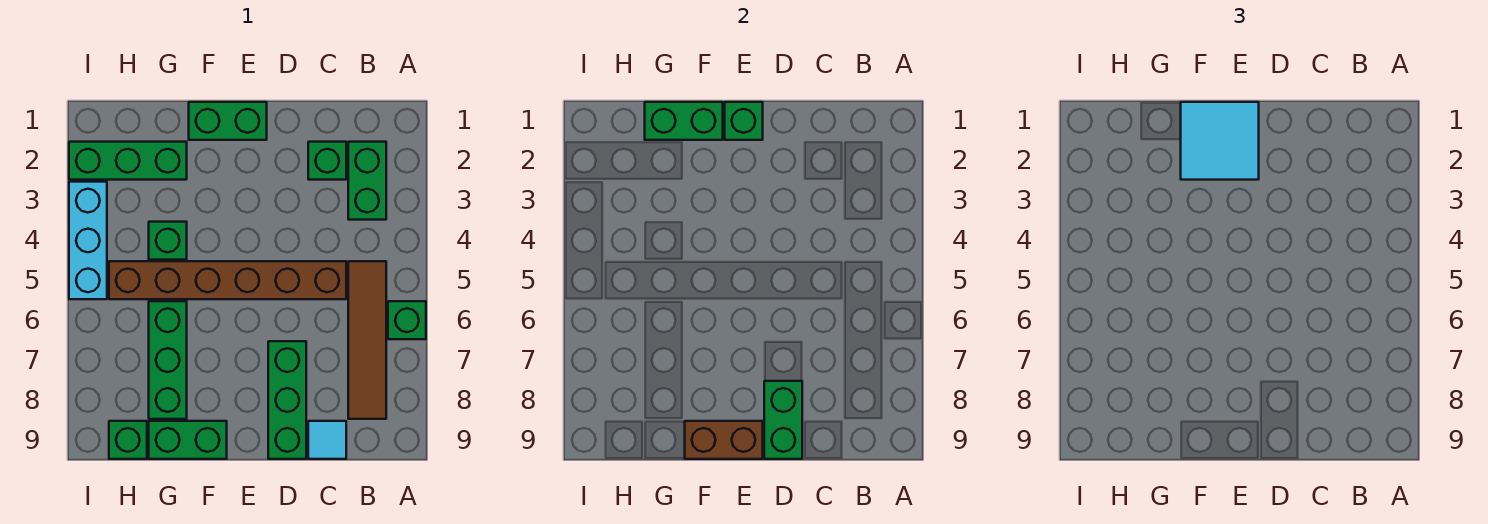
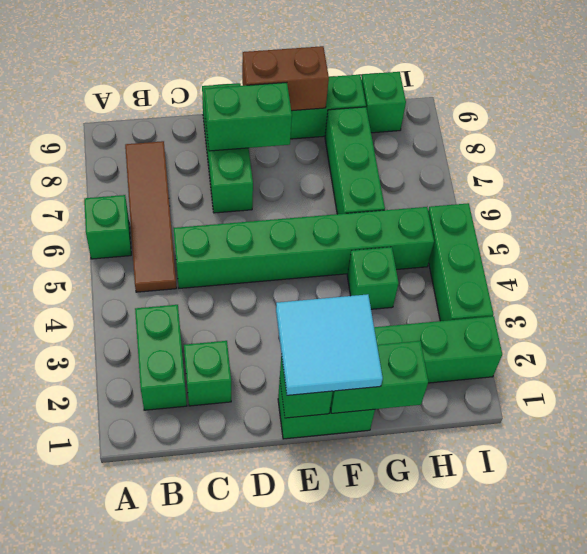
brown 1x6 brick [109,261,346,299] -> green 1x6 brick [173,207,434,288]
cyan 1x1 tile [308,421,346,459] -> none
green 1x2 brick [764,381,802,459] -> green 1x2 brick turned to [204,83,292,151]
cyan 1x3 brick [69,182,107,299] -> green 1x3 brick [428,203,493,321]

